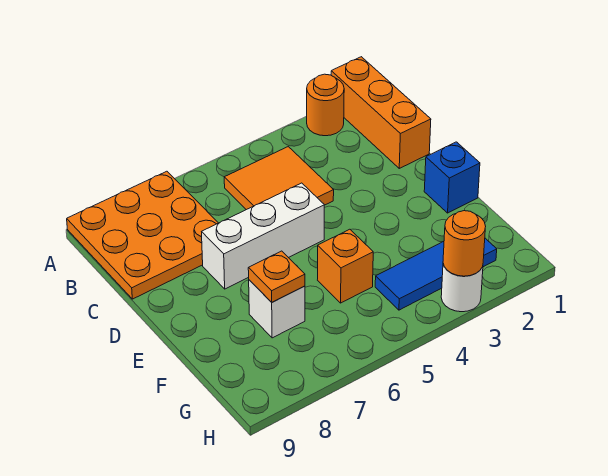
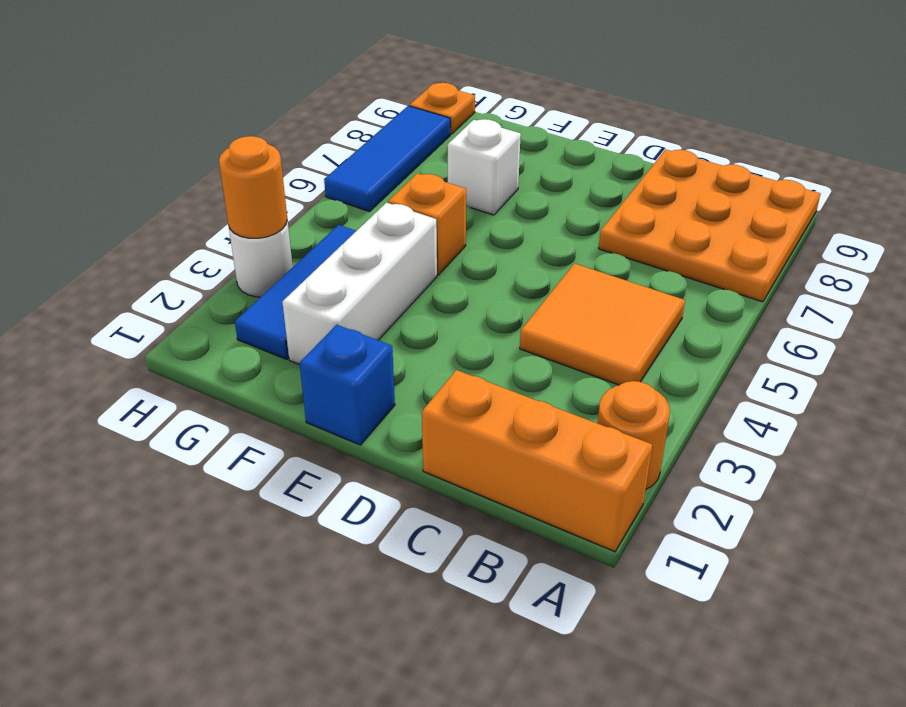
white 1x3 brick [202,183,324,289] -> white 1x3 brick moved to [282,203,437,365]
orange 1x1 plate [248,251,305,302] -> orange 1x1 plate moved to [409,83,475,134]
none -> blue 1x3 tile [324,106,450,212]

